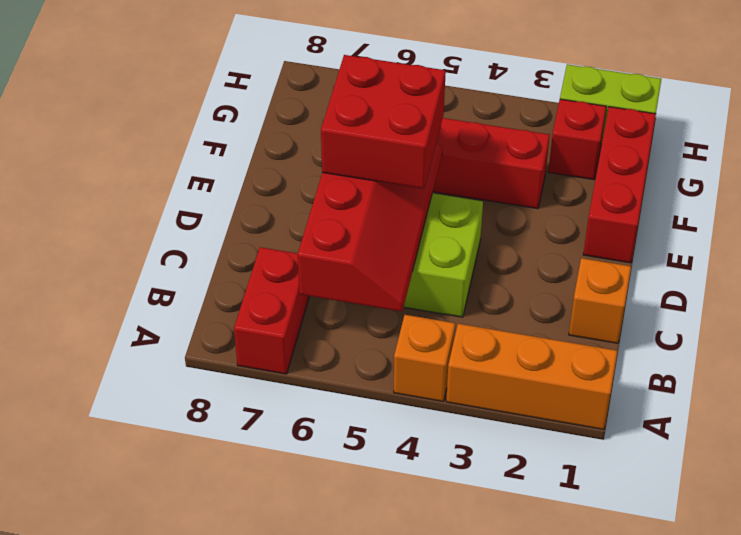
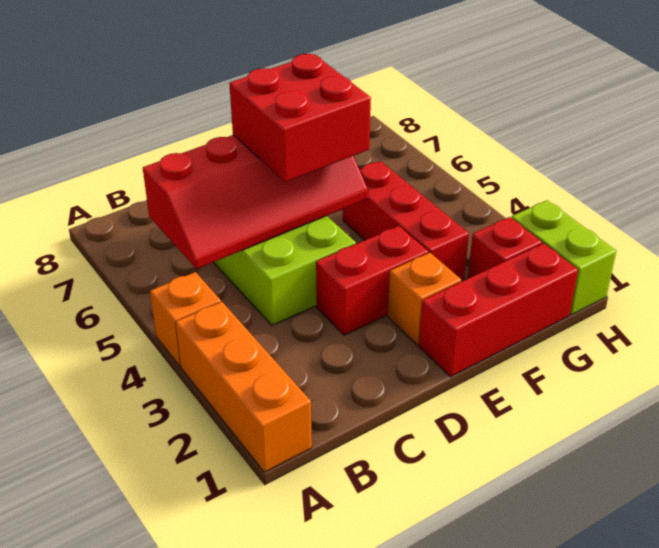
red 1x2 brick [234,247,309,374] -> red 1x2 brick moved to [316,226,428,335]
orange 1x1 brick [569,258,631,343] -> orange 1x1 brick moved to [388,253,461,345]

